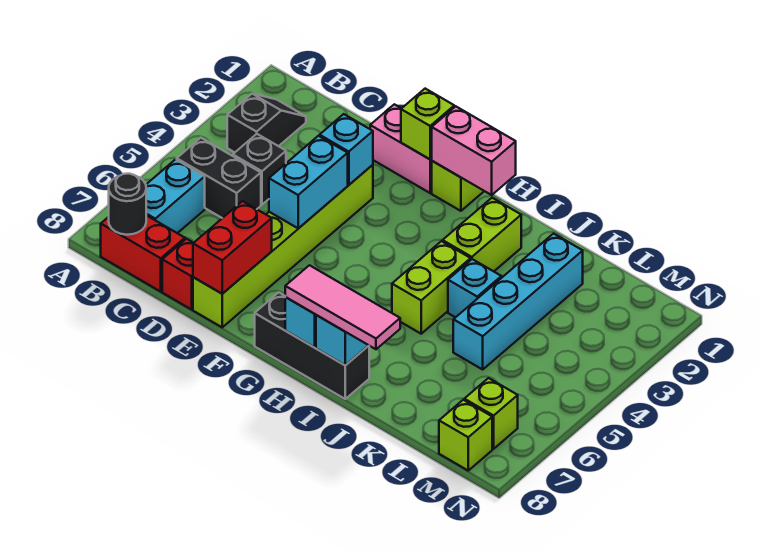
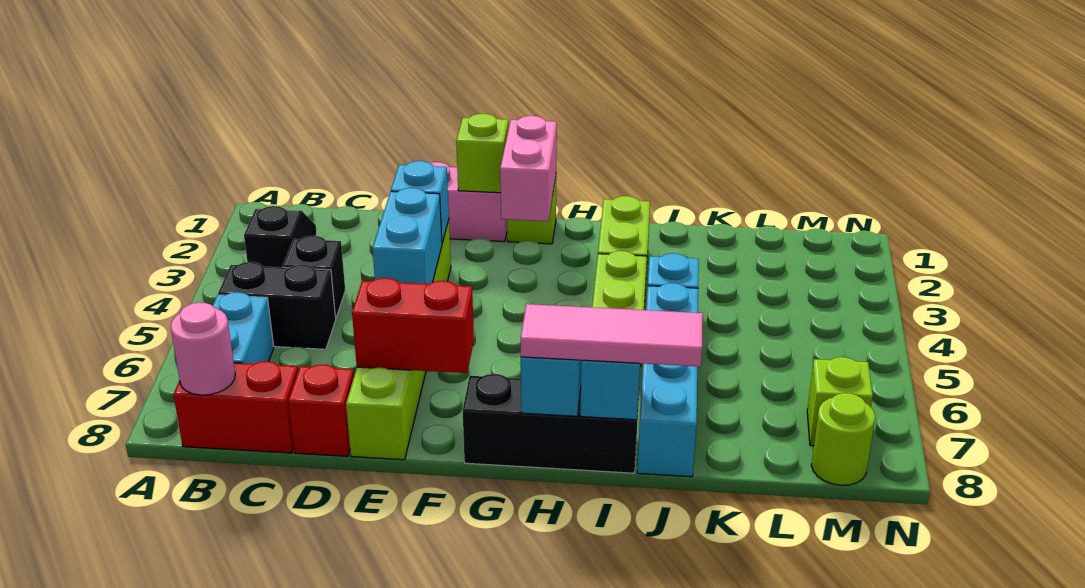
black 1x1 round brick [109,174,146,235] -> pink 1x1 round brick [171,302,235,395]
red 1x2 brick [193,201,272,294] -> red 1x2 brick turned to [352,278,474,373]
pink 1x2 brick [431,106,516,195] -> pink 1x2 brick turned to [500,116,557,221]
cyan 1x4 brick [453,234,583,369] -> cyan 1x4 brick moved to [637,283,698,477]
lime 1x1 brick [439,400,492,470] -> lime 1x1 round brick [811,393,875,485]

